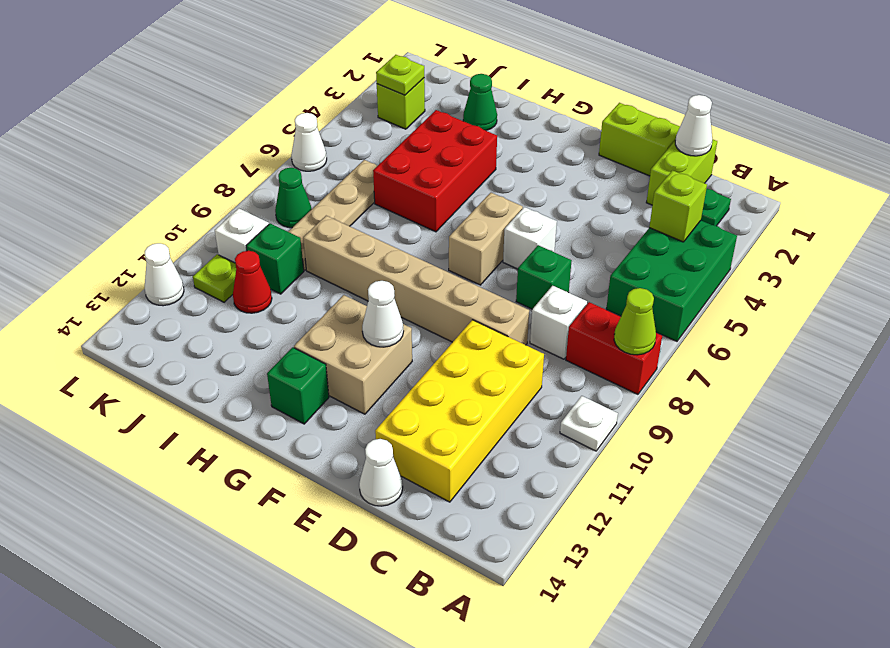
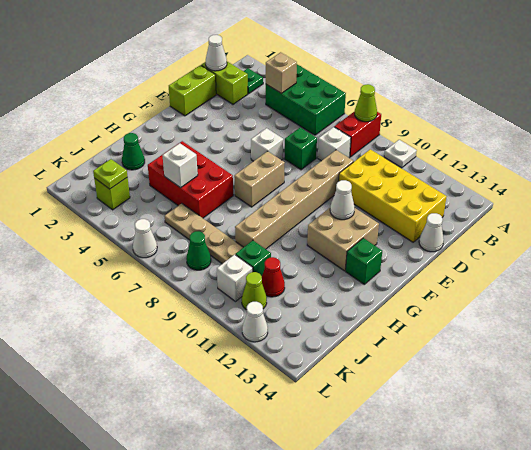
lime 1x1 brick [649,170,707,242] -> tan 1x1 brick [266,52,297,94]
tan 1x2 brick [449,193,523,285] -> tan 1x2 brick turned to [234,151,285,207]
none -> white 1x1 brick [162,143,198,188]
lime 1x1 plate [193,254,236,302] -> lime 1x1 cone [242,272,267,310]

